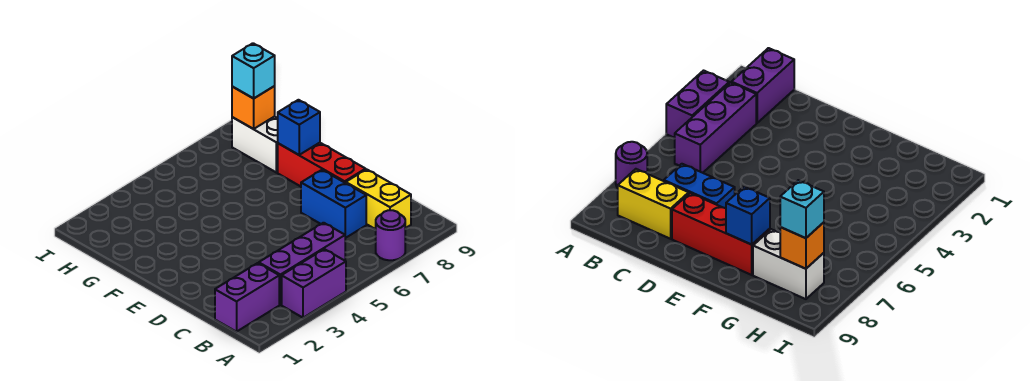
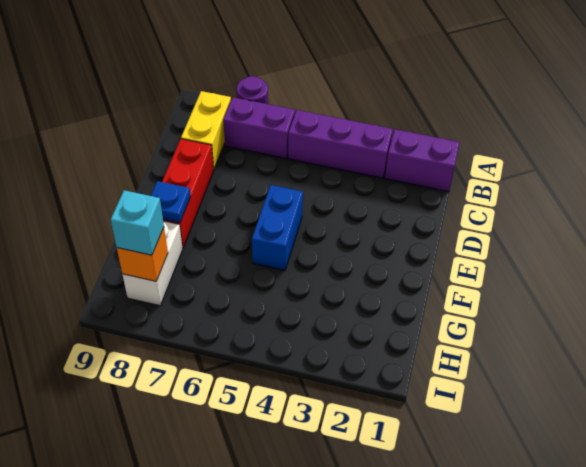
purple 1x2 brick [282,249,346,318] -> purple 1x2 brick moved to [224,97,295,158]
blue 1x2 brick [301,170,366,238] -> blue 1x2 brick moved to [252,185,303,270]
blue 1x1 brick [278,100,320,155] -> blue 1x1 plate [151,181,191,223]

